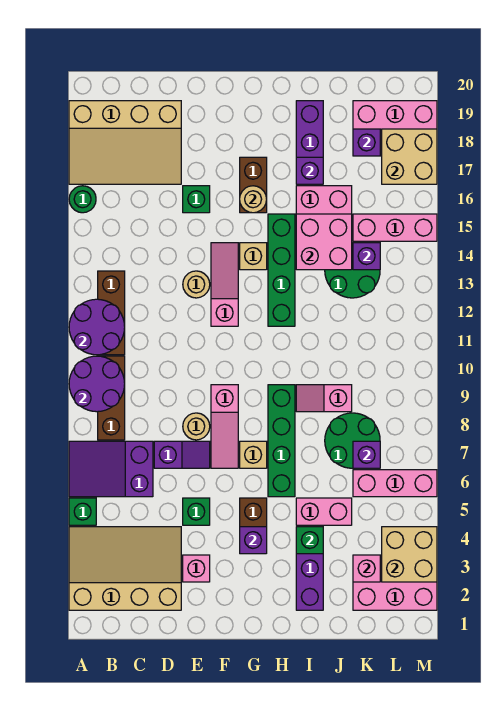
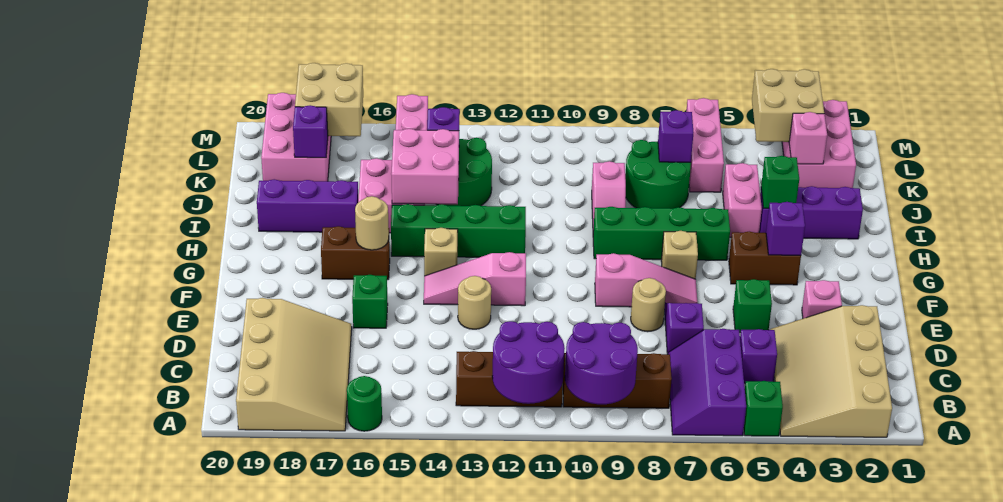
purple 2x3 slope [69,441,153,497] -> purple 2x3 slope turned to [668,329,746,436]
purple 1x1 brick [296,157,323,184] -> purple 1x1 brick moved to [740,329,777,383]

